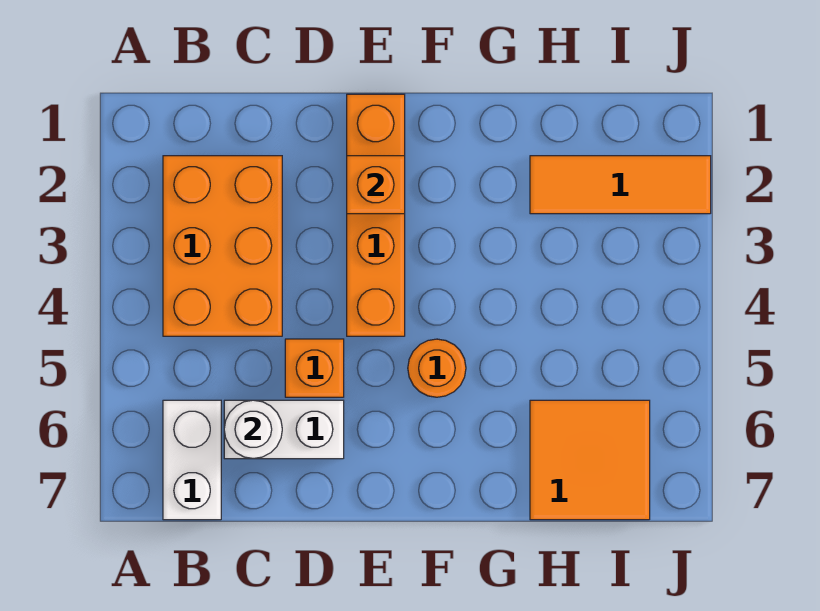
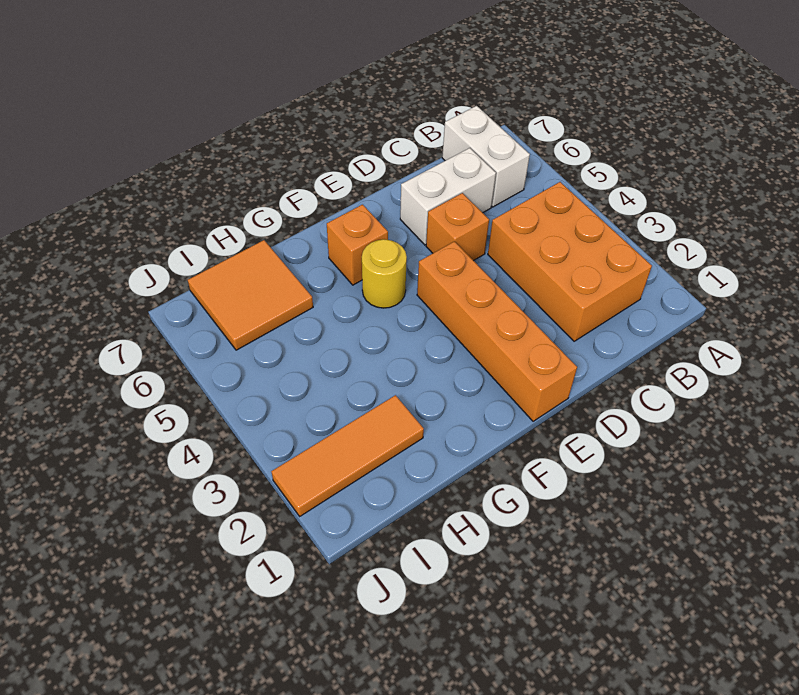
white 1x1 round brick [224,400,282,459] -> none
orange 1x1 brick [347,156,405,214] -> orange 1x1 brick moved to [327,205,388,285]
orange 1x1 round brick [408,339,466,397] -> yellow 1x1 round brick [362,239,407,308]

